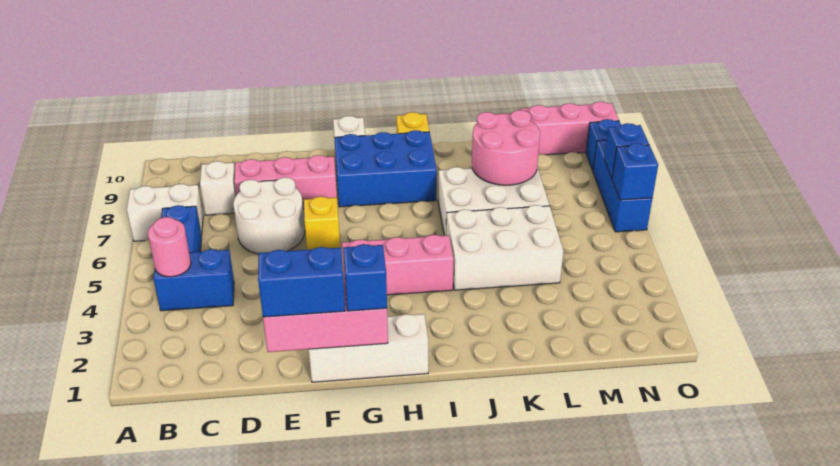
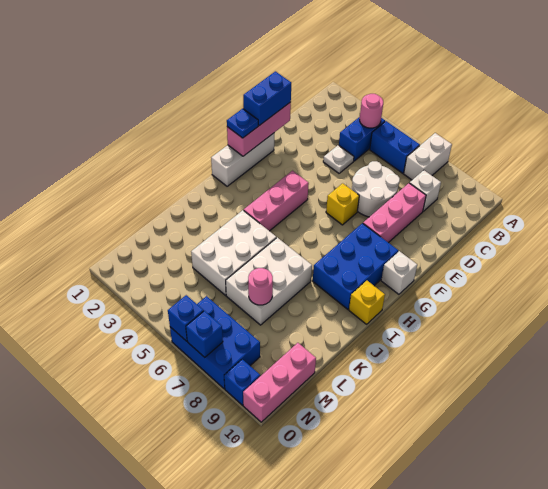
none -> white 1x1 plate [323,145,354,173]
blue 1x1 brick [343,244,387,311] -> blue 1x1 plate [227,109,258,138]
pink 2x2 round brick [472,110,540,185] -> pink 1x1 round brick [248,268,273,305]
blue 1x3 brick [593,140,652,232] -> blue 2x3 brick [170,296,260,389]

